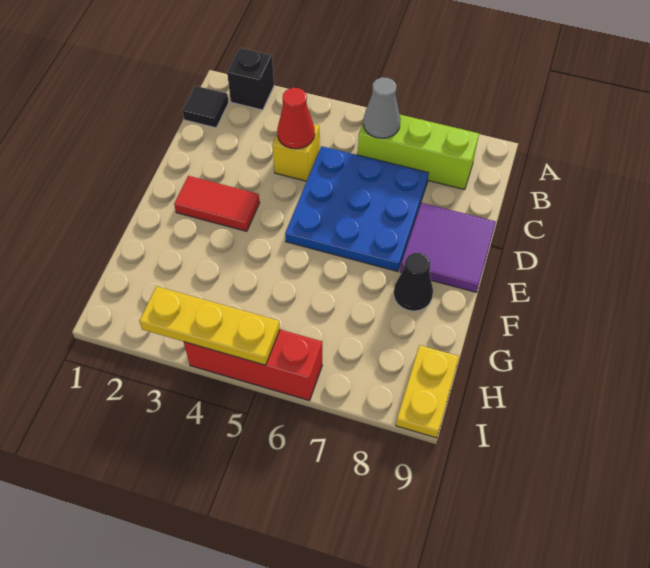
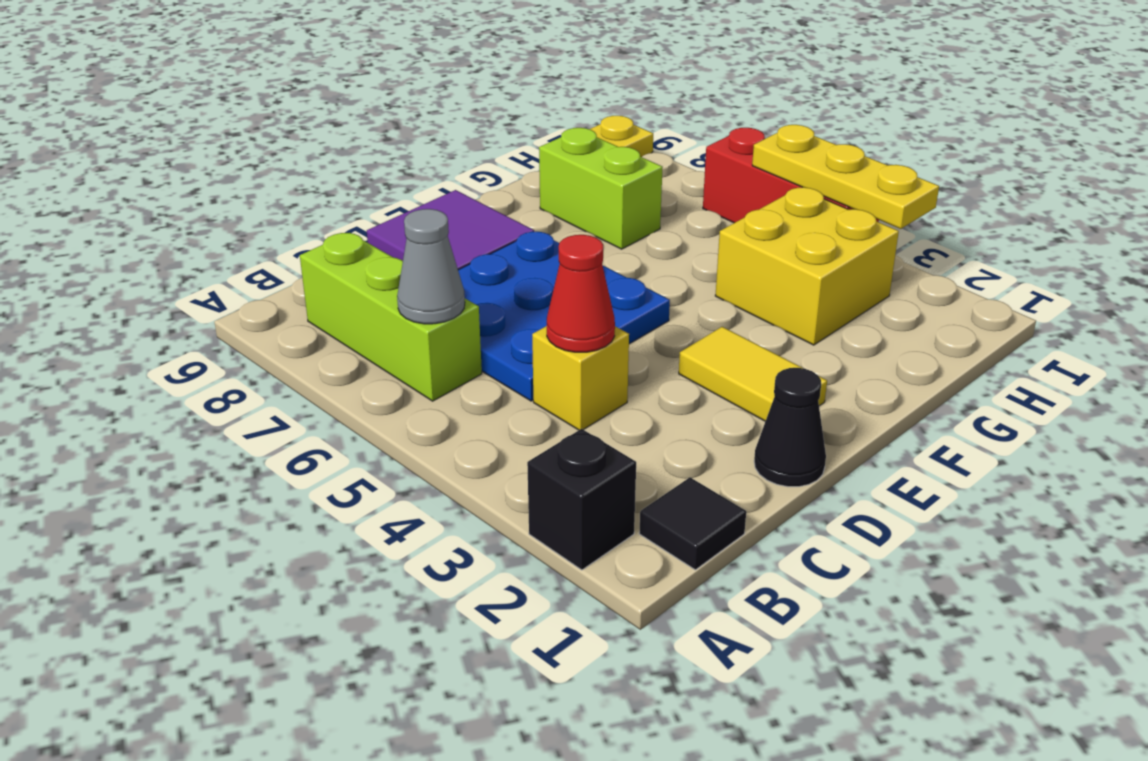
red 1x2 tile [174,176,260,231] -> yellow 1x2 tile [679,327,827,421]
black 1x1 cone [394,253,433,311] -> black 1x1 cone moved to [754,368,826,487]
none -> yellow 2x2 brick [715,187,899,345]
none -> lime 1x2 brick [539,128,663,249]

